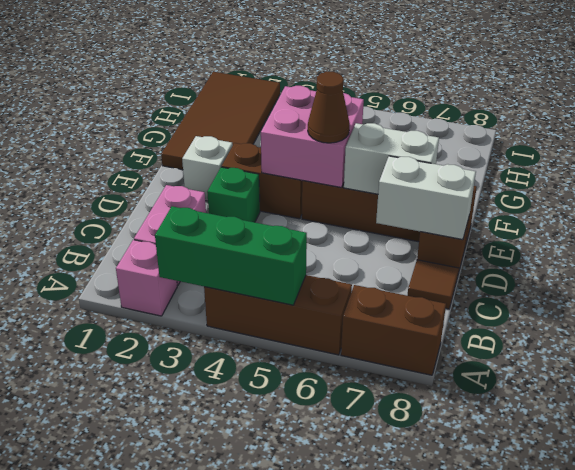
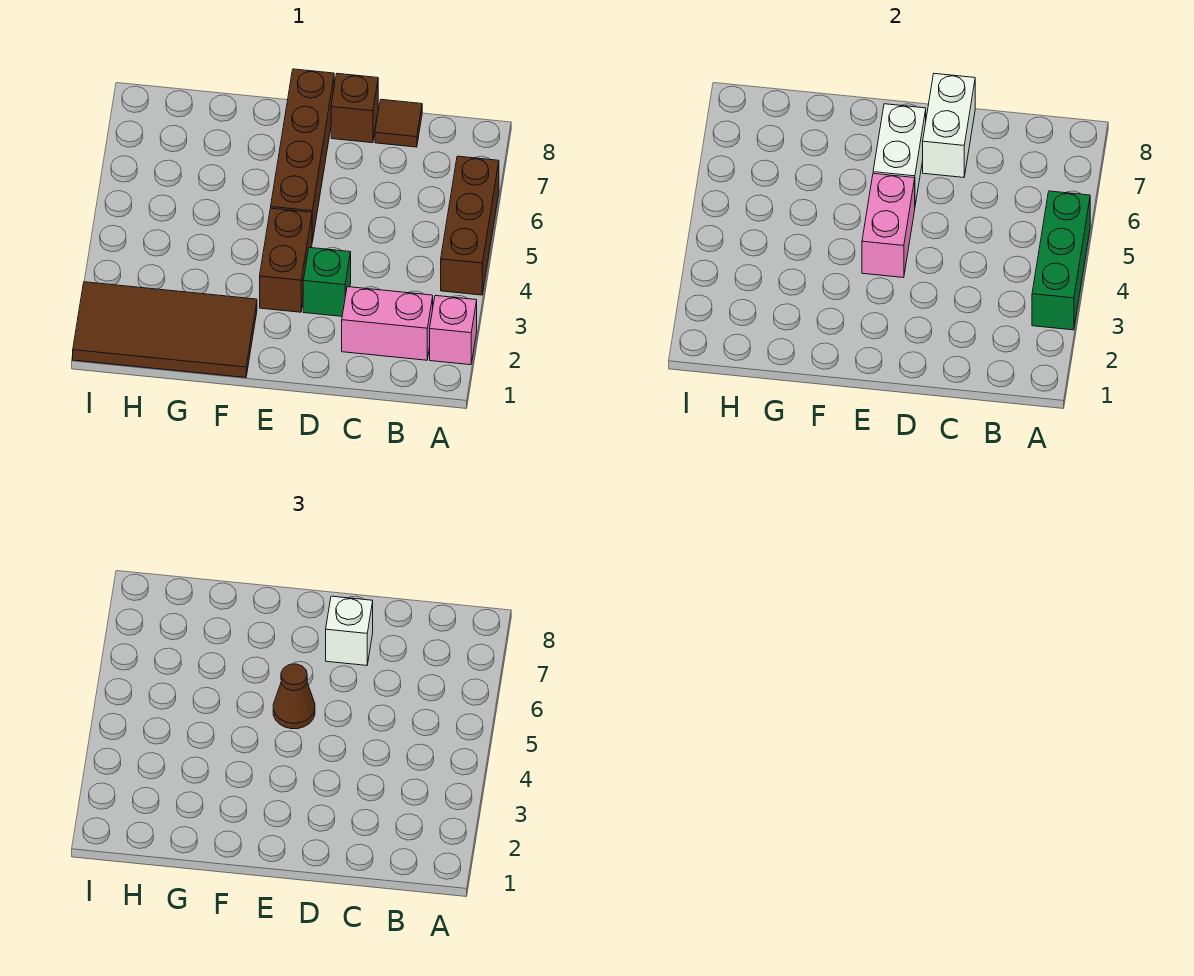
brown 1x2 brick [341,285,446,375] -> none
white 1x1 brick [182,136,233,201] -> white 1x1 brick moved to [326,596,373,665]
pink 2x2 brick [261,86,364,188] -> pink 1x2 brick [862,173,915,278]

